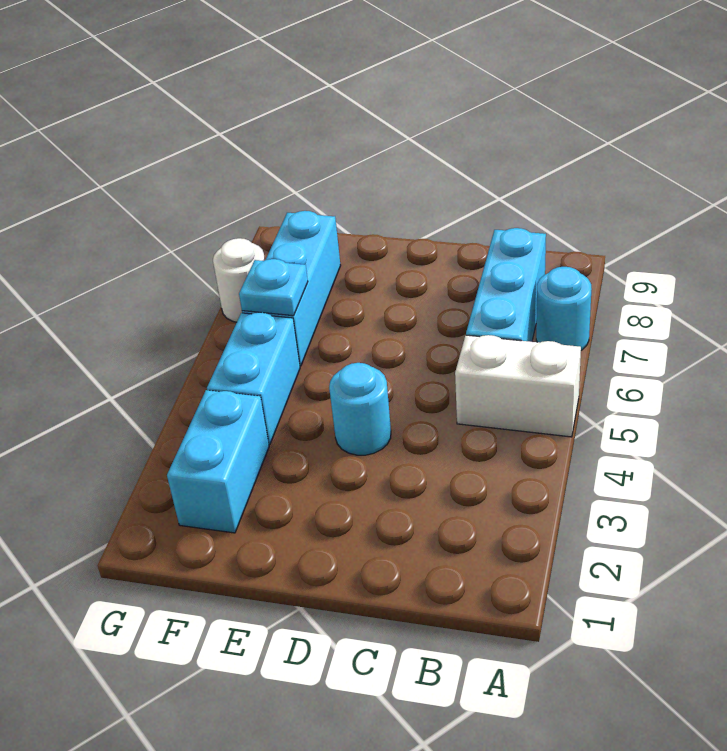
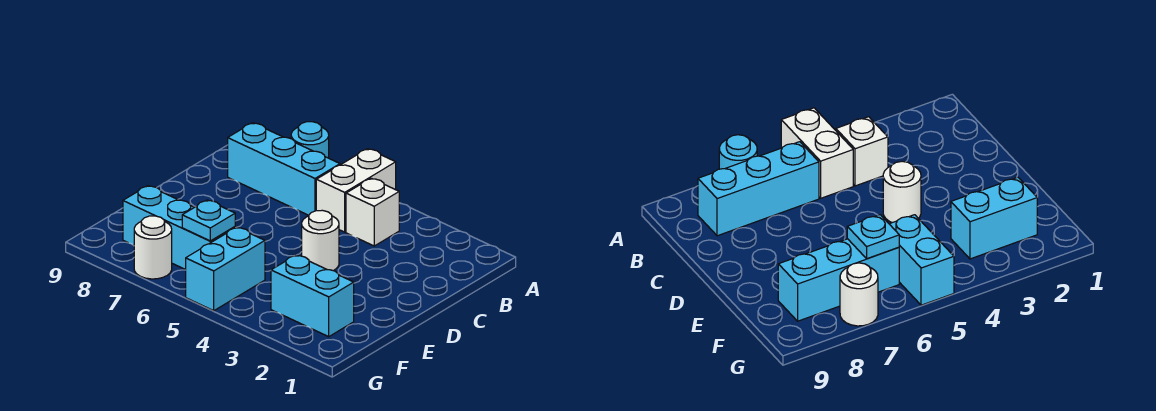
none -> white 1x1 brick [346,178,399,246]
cyan 1x1 round brick [329,363,391,455] -> white 1x1 round brick [302,210,339,271]
cyan 1x2 brick [207,312,300,445] -> cyan 1x2 brick turned to [186,227,265,311]

